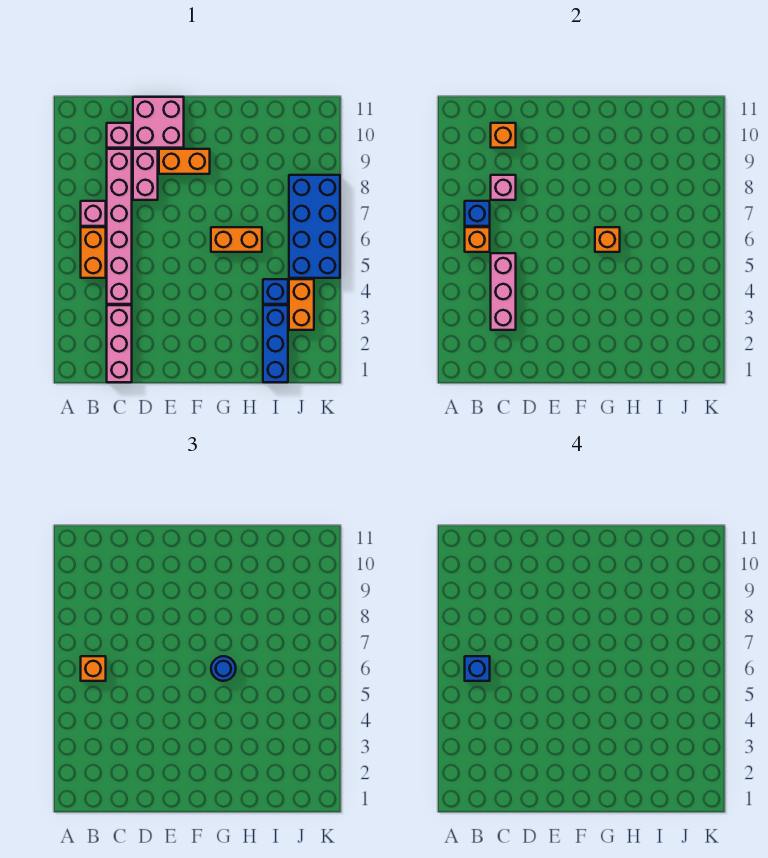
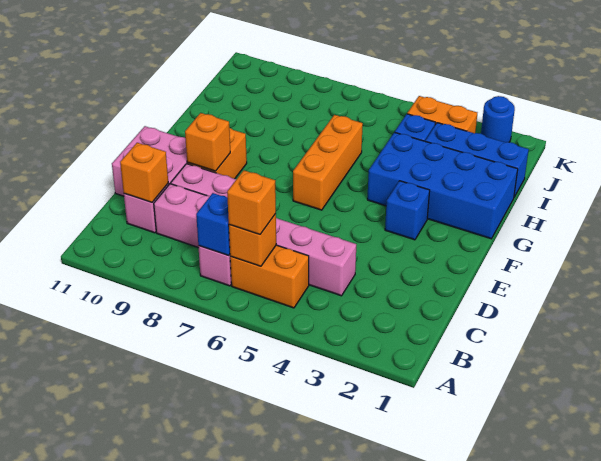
blue 1x1 brick [465,656,490,681] -> blue 1x1 brick moved to [385,181,430,240]
pink 1x3 brick [107,305,132,382] -> none
pink 1x3 brick [491,253,516,330] -> none
pink 1x1 brick [491,175,516,200] -> none
orange 1x2 brick [211,227,262,252] -> orange 1x3 brick [293,115,363,210]
orange 1x1 brick [595,227,620,252] -> orange 1x1 brick moved to [185,113,230,171]
blue 1x1 round brick [211,656,236,681] -> blue 1x1 round brick moved to [481,96,515,142]
blue 2x4 brick [289,175,340,278] -> blue 2x4 brick moved to [367,132,518,239]

